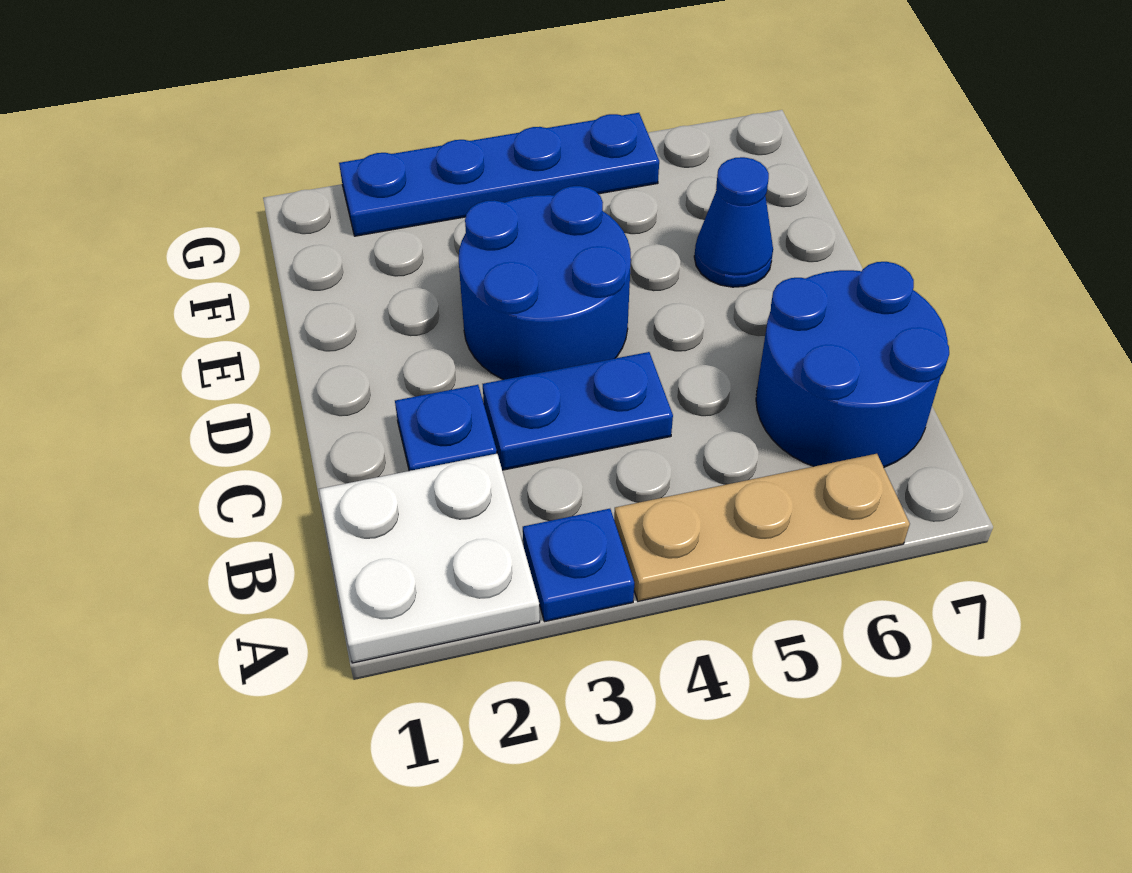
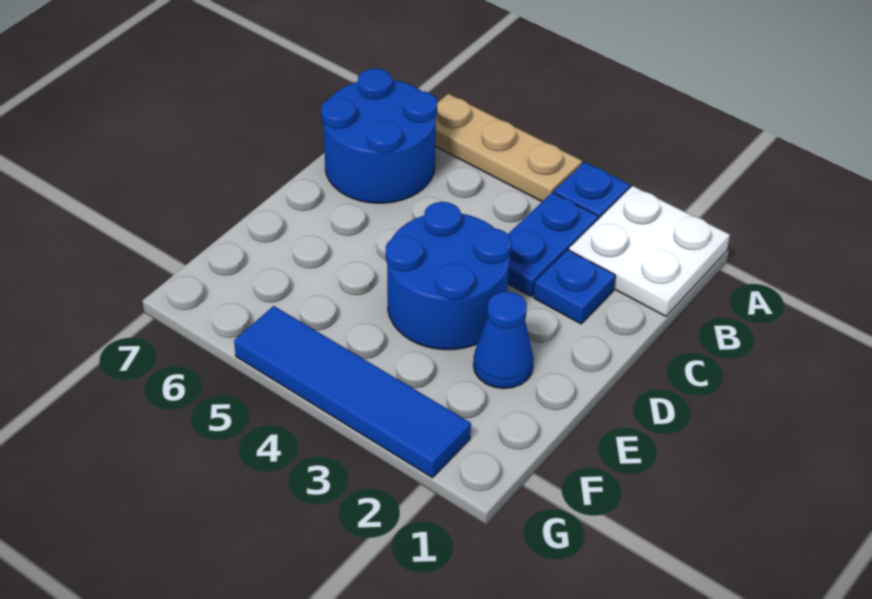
blue 1x2 plate [483,352,673,470] -> blue 1x2 plate turned to [508,192,598,296]
blue 1x1 cone [694,157,773,287] -> blue 1x1 cone moved to [473,291,534,389]
blue 1x4 plate [339,113,659,236] -> blue 1x4 tile [234,306,471,478]

